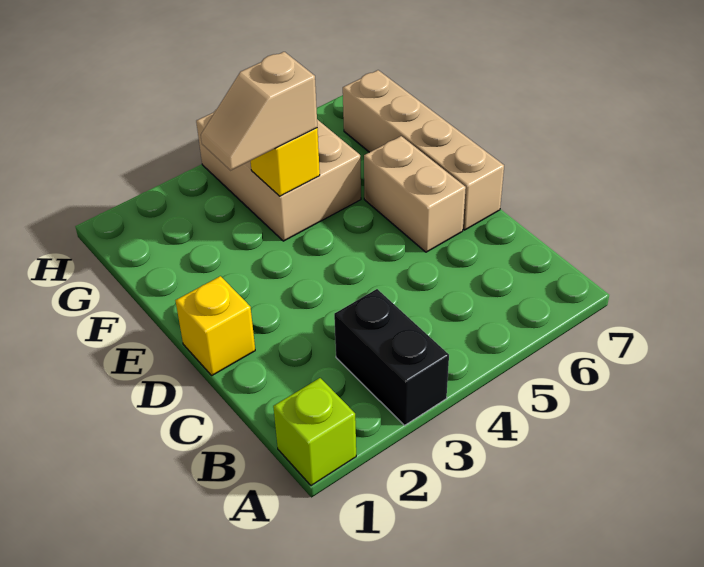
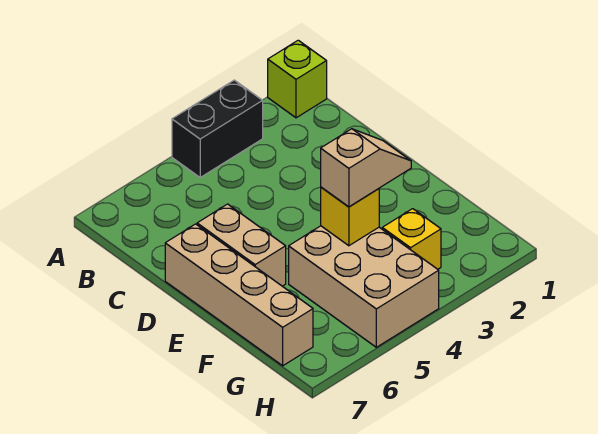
black 1x2 brick [334,289,449,425] -> black 1x2 brick turned to [172,80,263,177]
yellow 1x1 brick [176,276,255,375] -> yellow 1x1 brick moved to [382,209,441,269]

